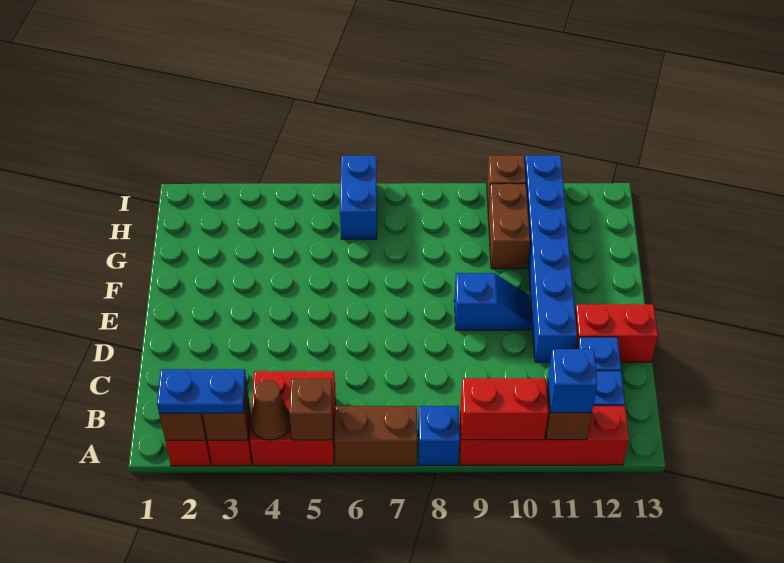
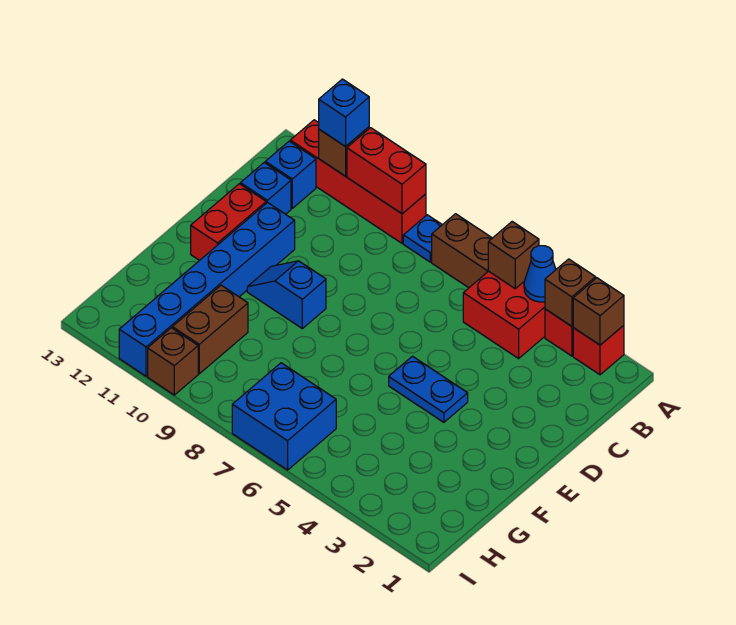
blue 1x2 plate [157,369,246,413] -> blue 1x2 plate moved to [389,356,468,422]
brown 1x1 cone [250,380,291,440] -> blue 1x1 cone [524,246,556,302]
blue 1x1 brick [418,406,460,466] -> blue 1x1 plate [403,215,442,262]
red 1x2 brick [575,304,658,362] -> red 1x2 brick turned to [191,184,266,261]
blue 1x2 brick [340,155,377,239] -> blue 2x2 brick [232,363,336,470]

